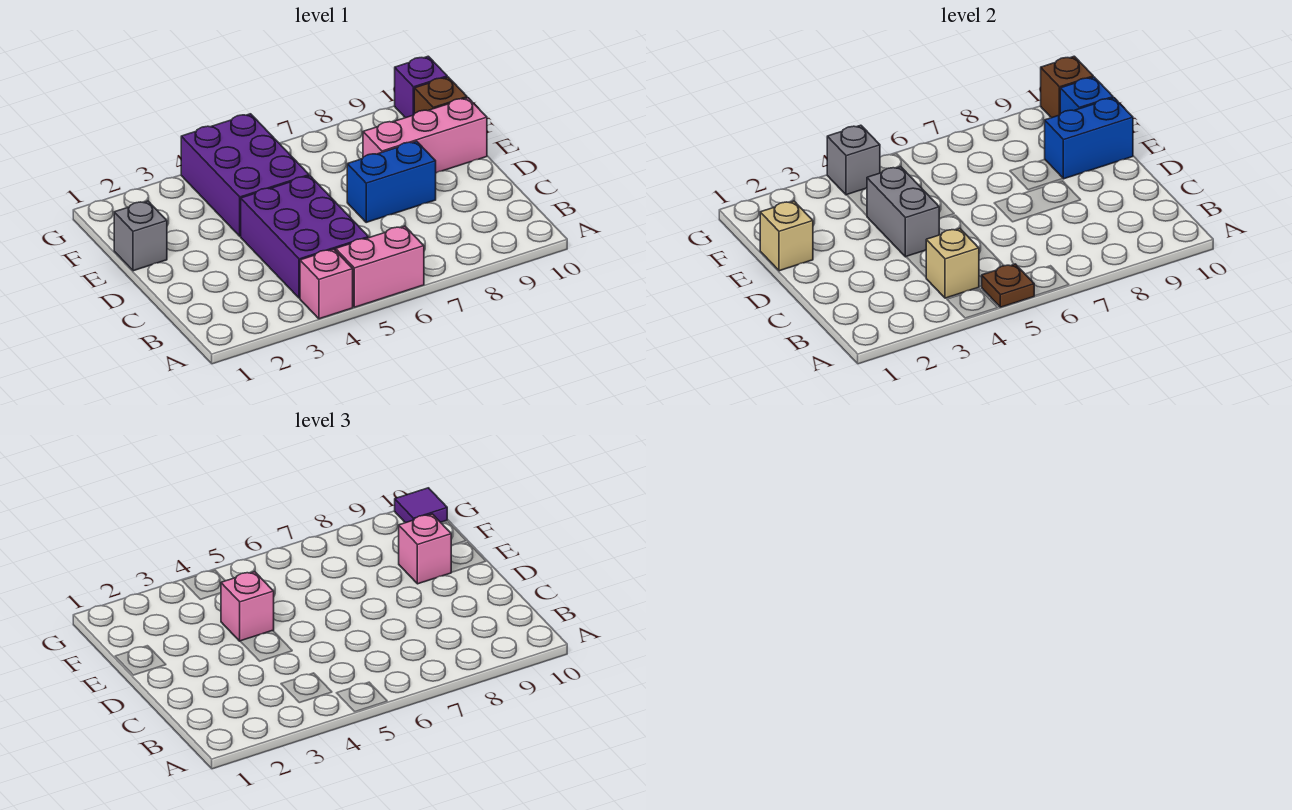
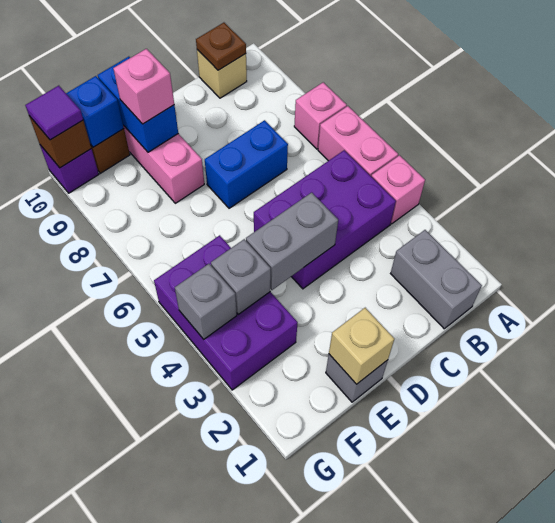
brown 1x1 plate [982,264,1034,307] -> brown 1x1 plate moved to [196,23,246,70]
none -> grey 1x2 brick [391,230,482,329]
tan 1x1 brick [926,229,979,298] -> tan 1x1 brick moved to [197,50,247,98]
blue 1x2 brick [347,141,436,222] -> blue 1x2 brick turned to [205,120,288,208]
purple 2x3 brick [181,114,309,236] -> purple 2x3 brick turned to [154,235,298,390]
pink 1x1 brick [221,572,274,641] -> pink 1x1 brick moved to [294,82,347,149]
none -> grey 1x1 brick [211,239,271,314]

